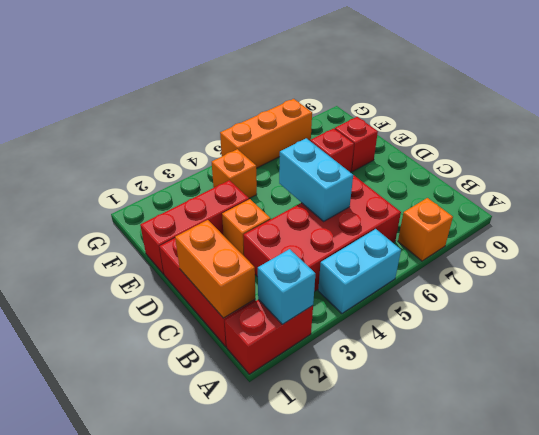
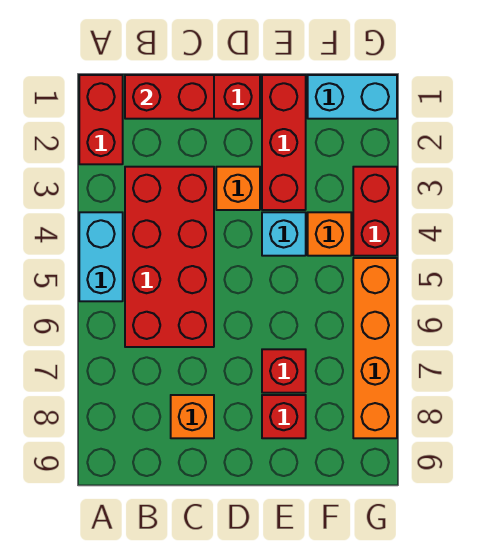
cyan 1x1 brick [258,249,315,324] -> cyan 1x1 brick moved to [262,212,306,256]
orange 1x1 brick [398,198,453,261] -> orange 1x1 brick moved to [171,395,214,438]
orange 1x2 brick [175,220,255,318] -> red 1x2 brick [125,75,214,119]
cyan 1x2 brick [279,138,353,221] -> cyan 1x2 brick moved to [308,75,397,119]
none -> red 1x2 brick [353,167,397,256]
orange 1x3 brick [220,99,312,168] -> orange 1x4 brick [353,258,397,438]

